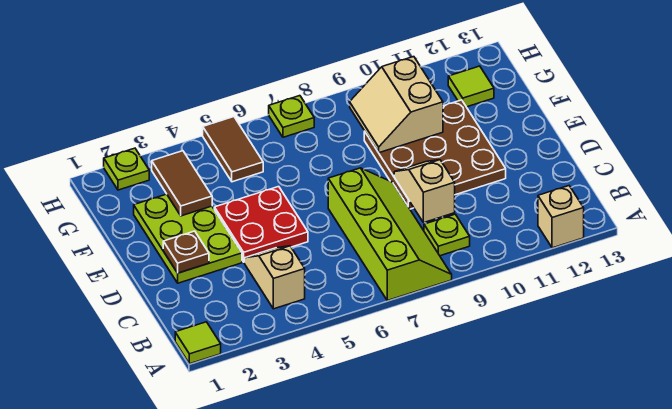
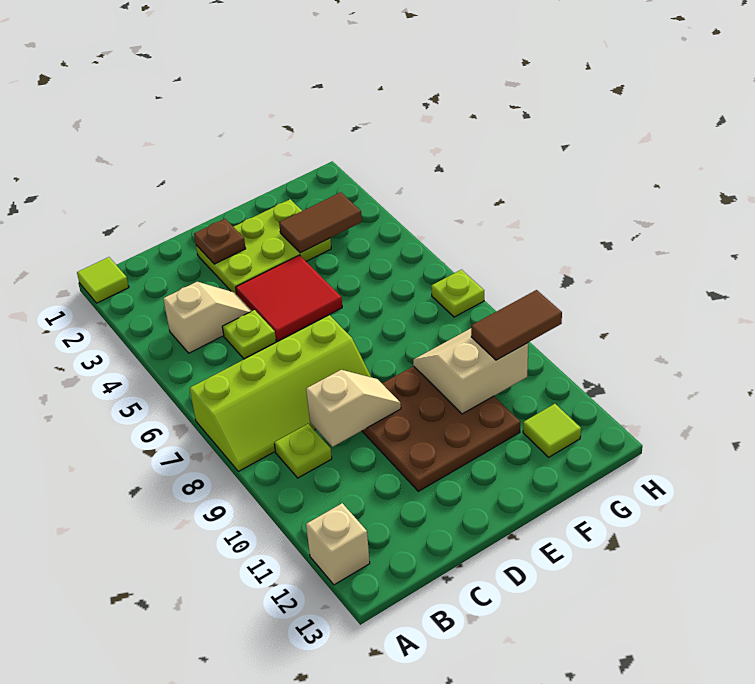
red 2x2 plate [214,187,308,262] -> red 2x2 tile [236,255,342,341]
brown 1x2 tile [203,117,263,182] -> brown 1x2 tile moved to [471,290,562,360]
lime 1x1 plate [104,148,149,190] -> lime 1x1 plate moved to [222,310,276,359]

